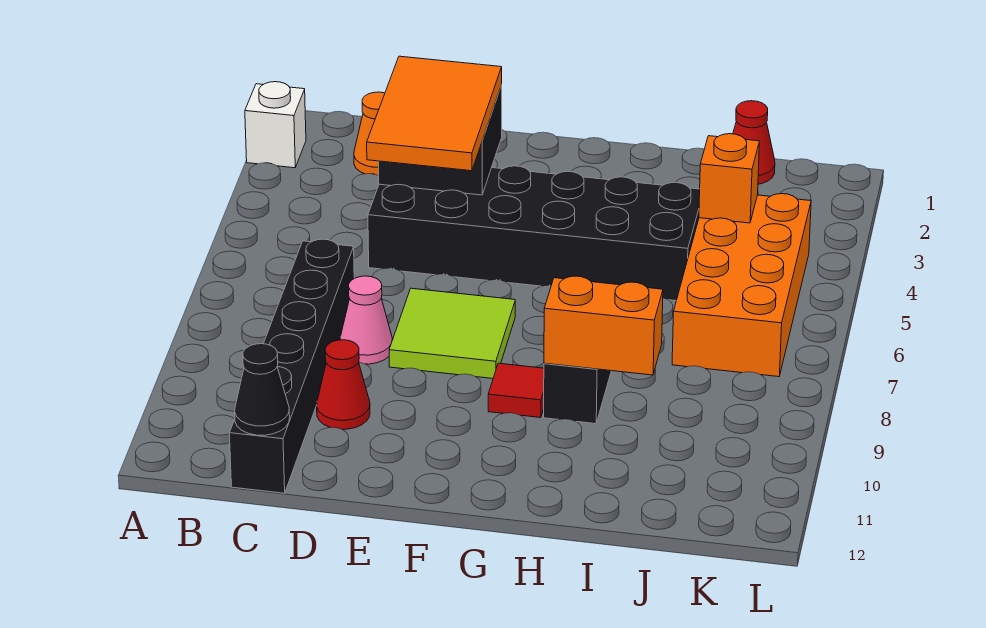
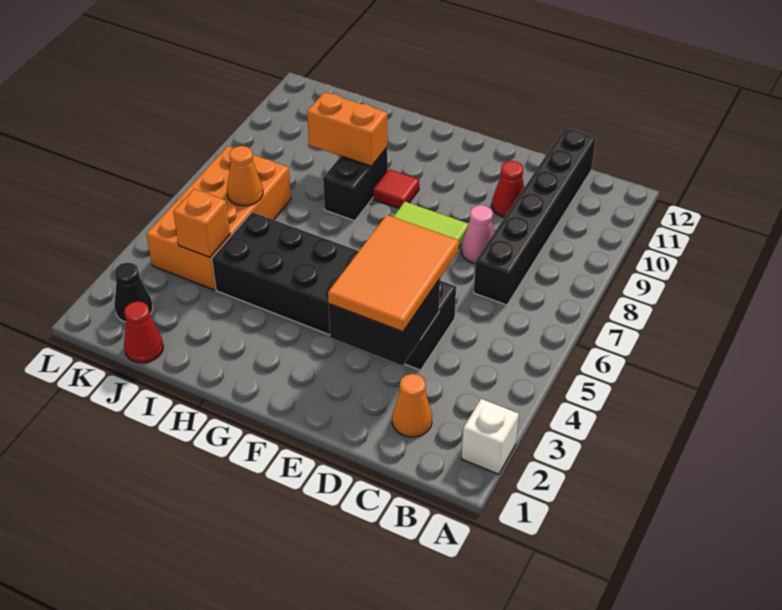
black 1x1 cone [235,344,290,435] -> black 1x1 cone moved to [114,262,153,322]
none -> orange 1x1 cone [227,146,263,206]

